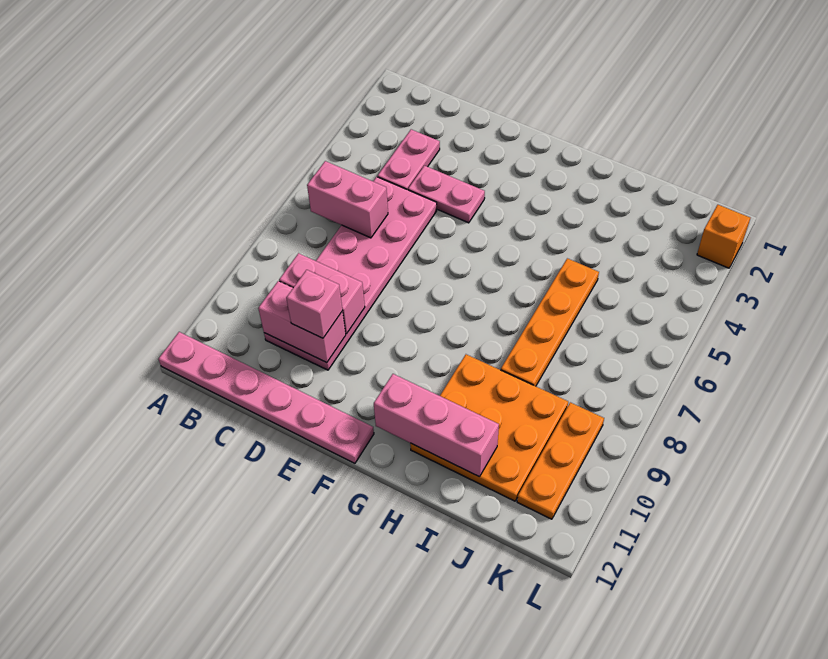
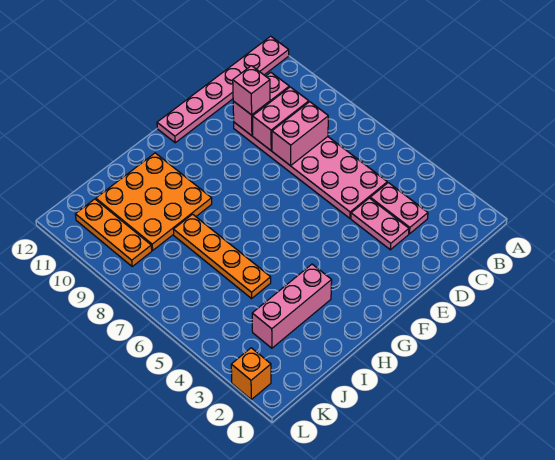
pink 1x2 brick [307,161,388,238] -> pink 1x2 brick moved to [272,102,328,166]
pink 1x2 plate [408,166,485,223] -> pink 1x2 plate turned to [351,198,409,250]
pink 1x3 brick [374,374,499,477] -> pink 1x3 brick moved to [252,264,332,348]

